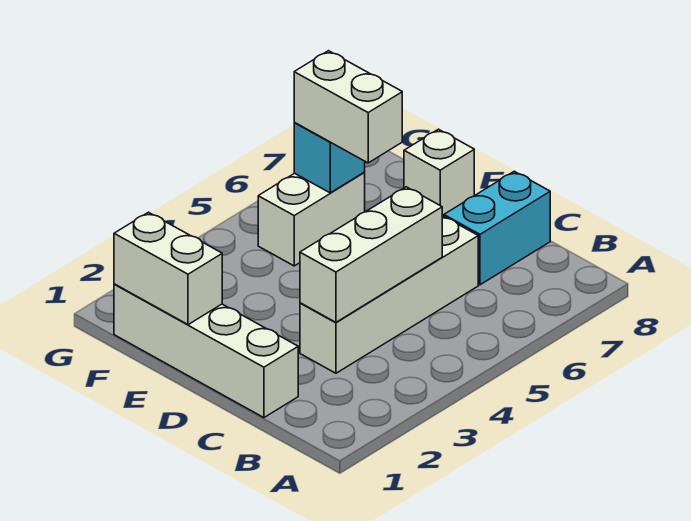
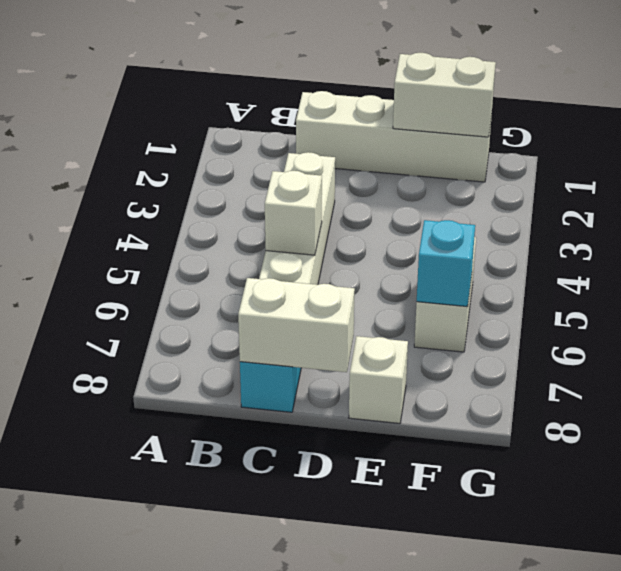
white 1x3 brick [300,187,442,322] -> white 1x1 brick [265,171,322,255]
white 1x2 brick [294,51,402,163] -> white 1x2 brick moved to [238,278,355,372]

